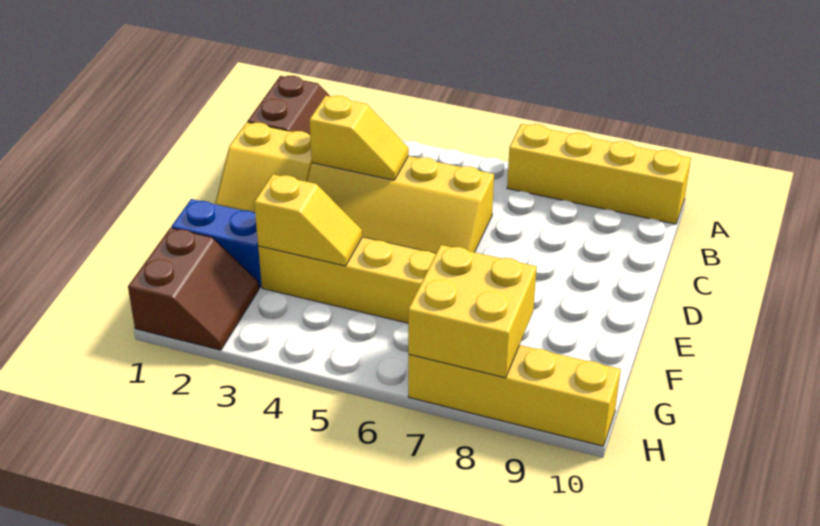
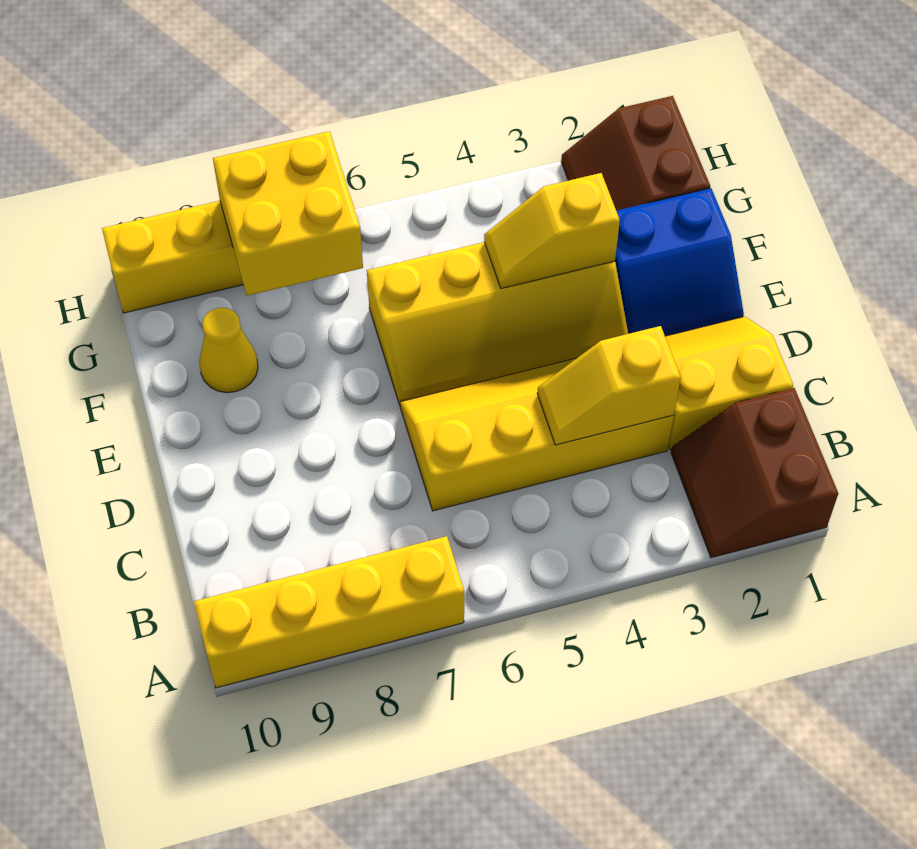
none -> yellow 1x1 cone [199,308,258,393]

